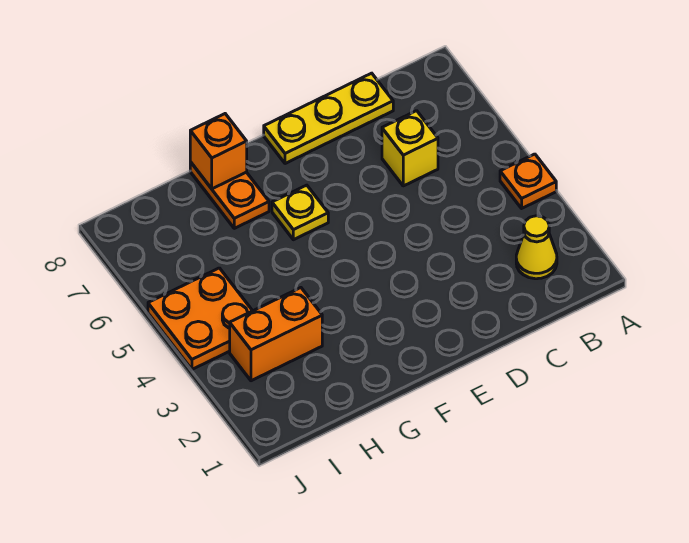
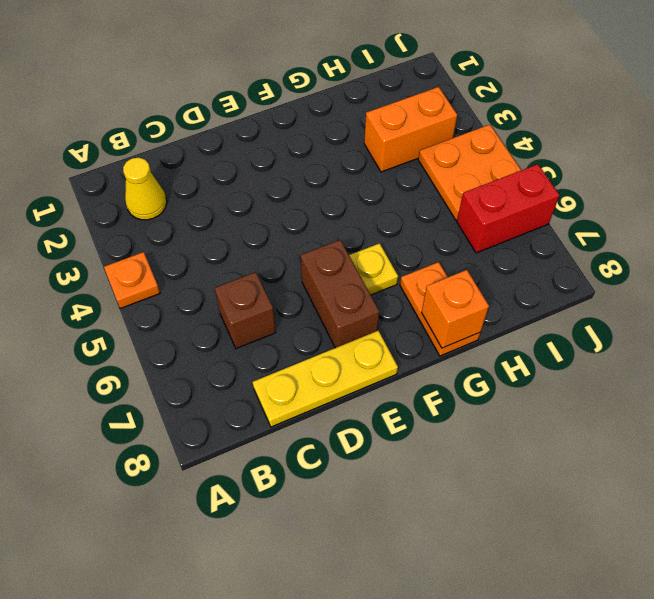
yellow 1x1 brick [382,111,438,186] -> brown 1x1 brick [215,272,276,349]
none -> brown 1x2 brick [301,240,379,348]
none -> red 1x2 brick [457,164,560,253]

